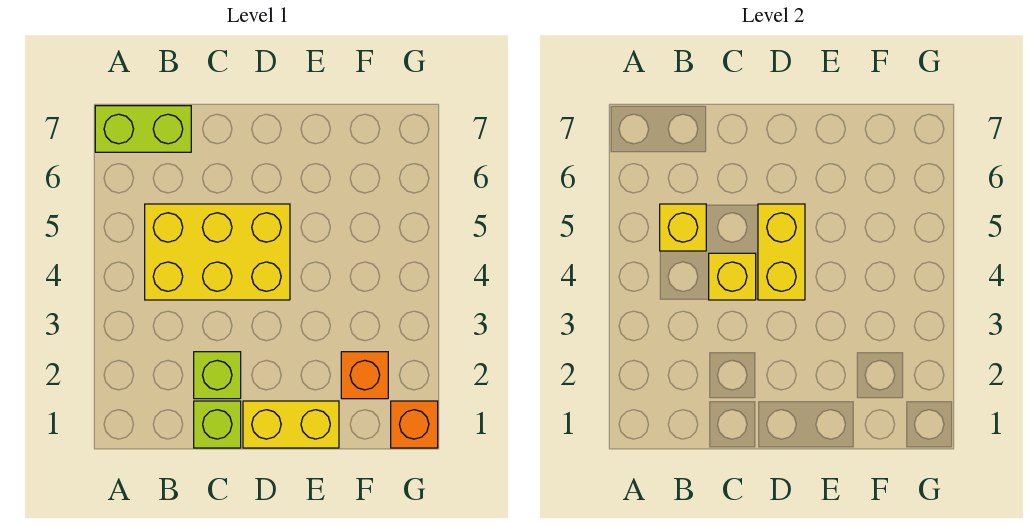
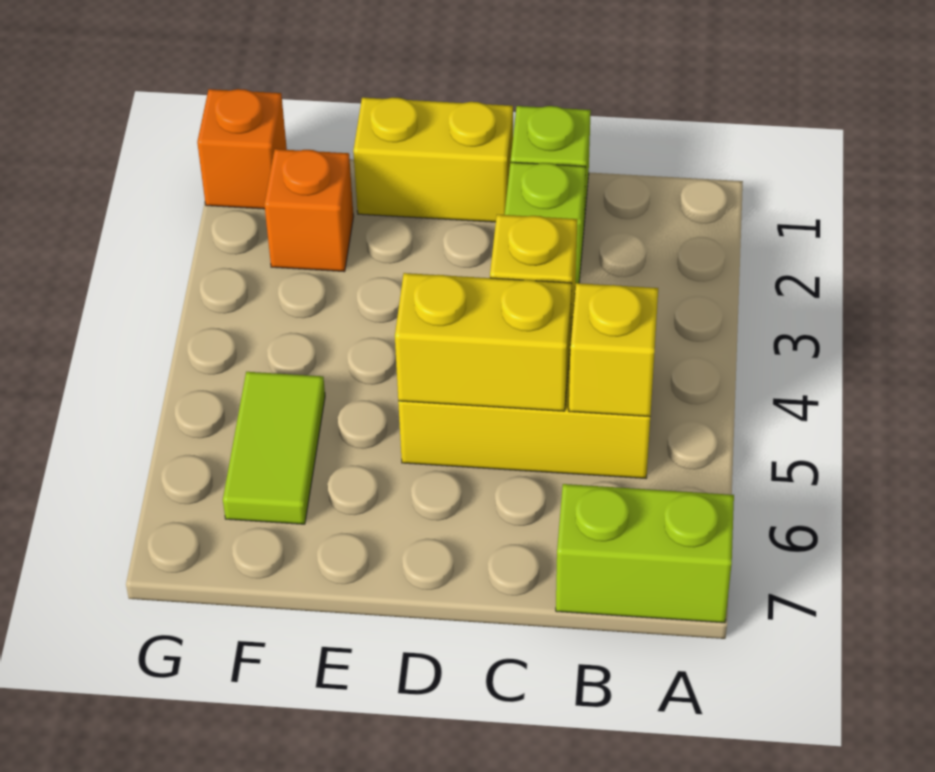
yellow 1x2 brick [758,204,805,300] -> yellow 1x2 brick turned to [395,273,572,411]
none -> lime 1x2 tile [223,372,325,524]

